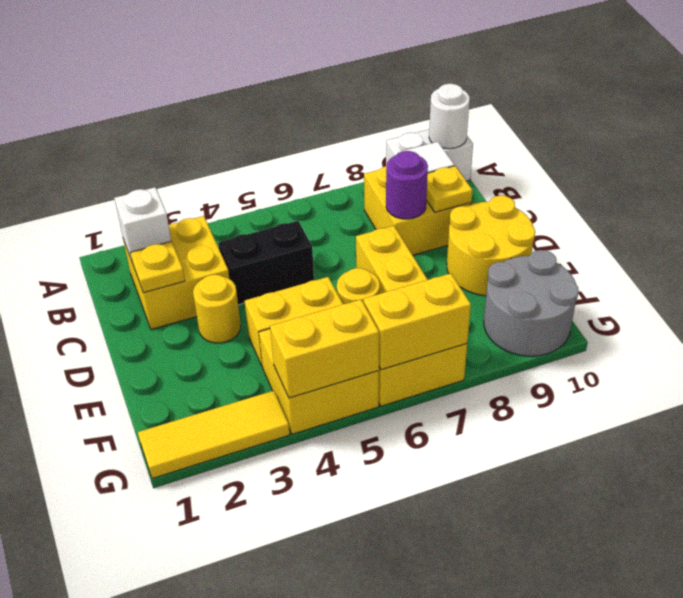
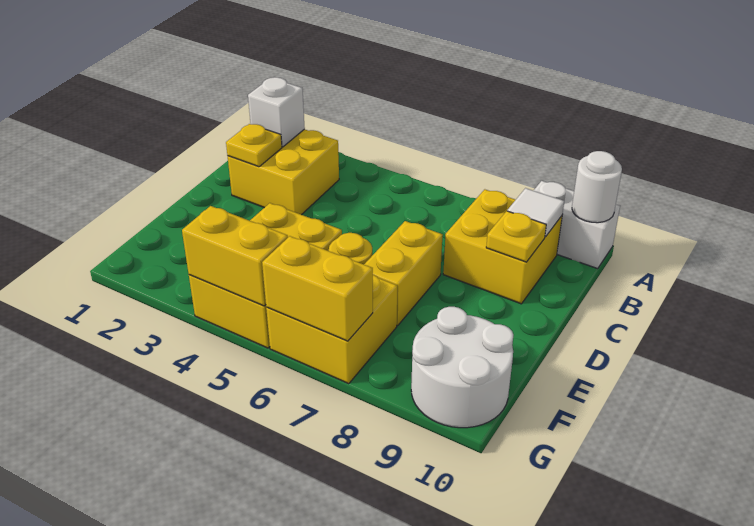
black 1x2 brick [218,221,314,305] -> none
purple 1x1 round brick [386,151,428,219] -> none
yellow 1x1 round brick [193,275,241,343] -> none
yellow 2x2 round brick [447,196,535,296] -> none
grey 2x2 round brick [484,250,579,356] -> white 2x2 round brick [411,307,513,428]
yellow 1x3 tile [138,391,290,479] -> none

